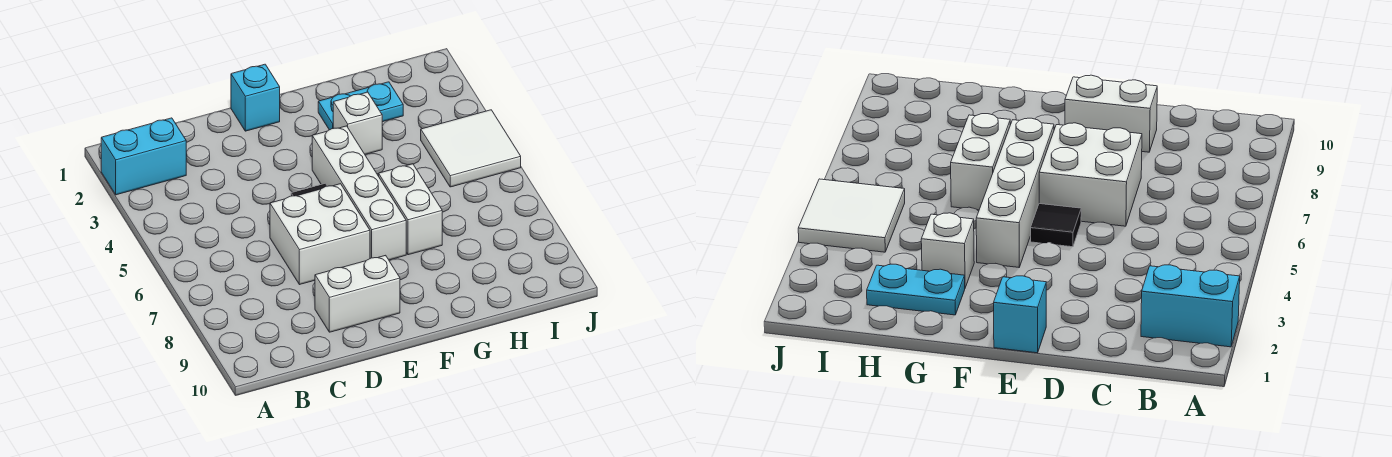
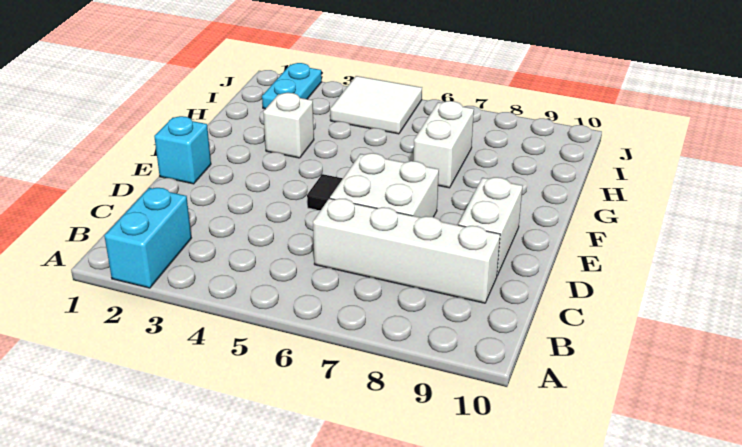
white 1x4 brick [312,126,406,260] -> white 1x4 brick moved to [313,198,500,303]
cyan 1x2 plate [318,82,403,130] -> cyan 1x2 plate moved to [262,63,322,109]
white 1x2 brick [379,164,442,255] -> white 1x2 brick turned to [413,101,474,188]

